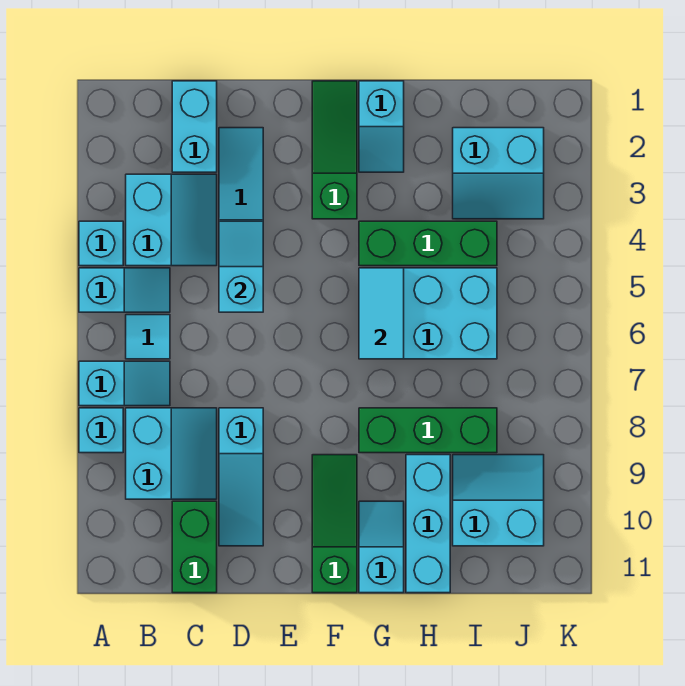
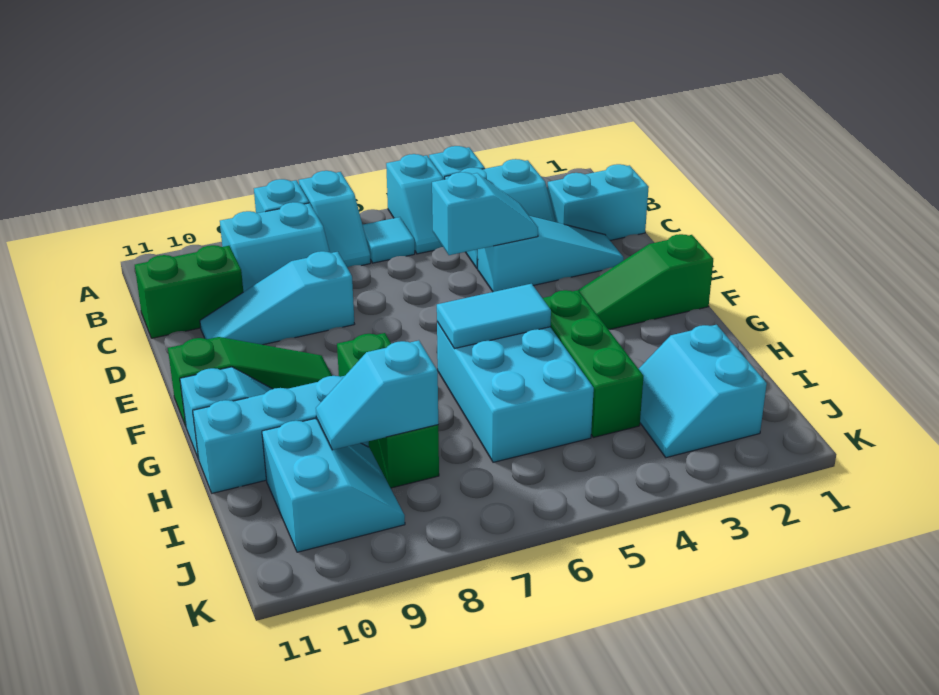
green 1x3 slope [312,81,357,219] -> green 1x3 slope turned to [579,234,713,330]
cyan 1x2 slope [359,81,404,172] -> cyan 1x2 slope moved to [316,340,438,450]

